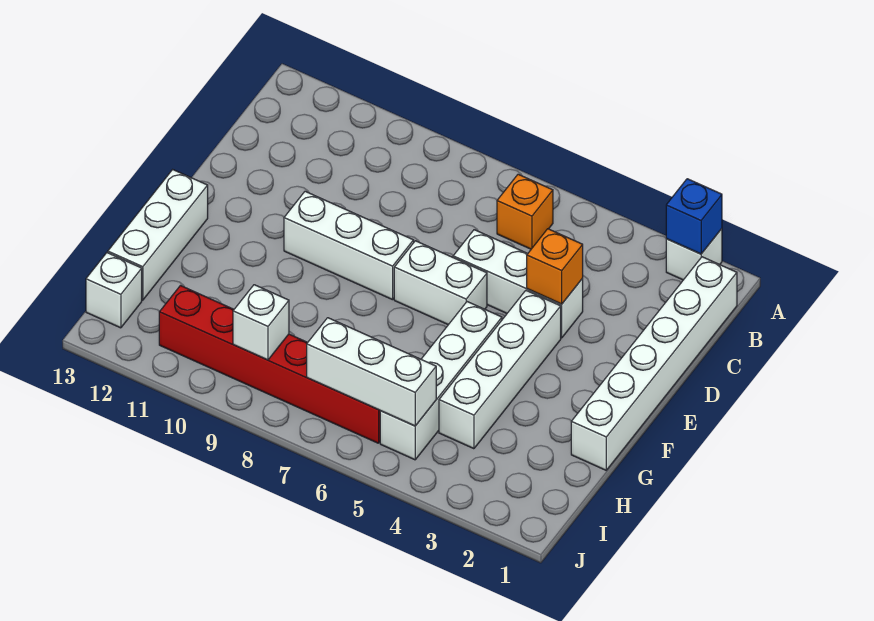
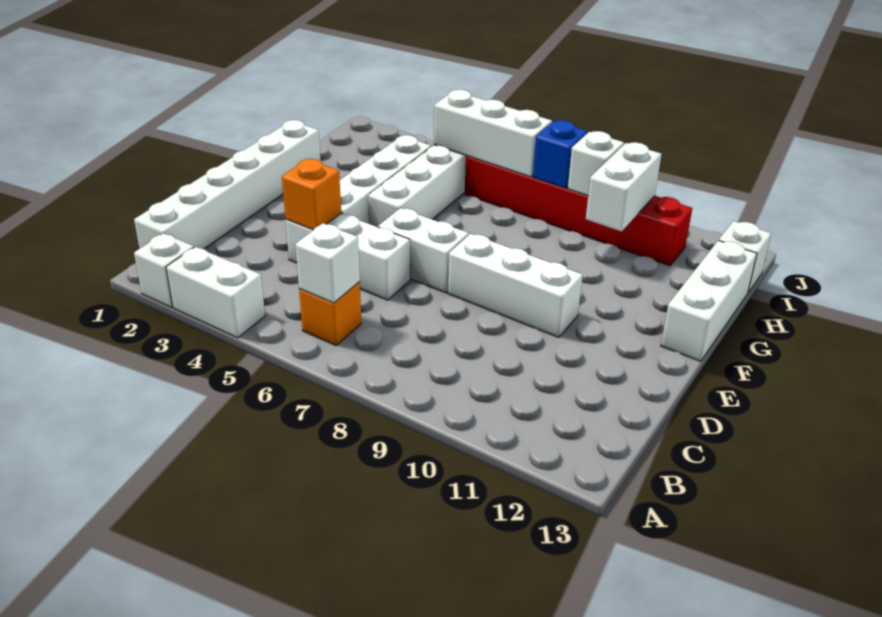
blue 1x1 brick [666,179,722,254] -> blue 1x1 brick moved to [533,120,587,188]
none -> white 1x2 brick [166,247,265,338]
none -> white 1x1 brick [295,223,360,303]
none -> white 1x2 brick [586,142,661,232]

